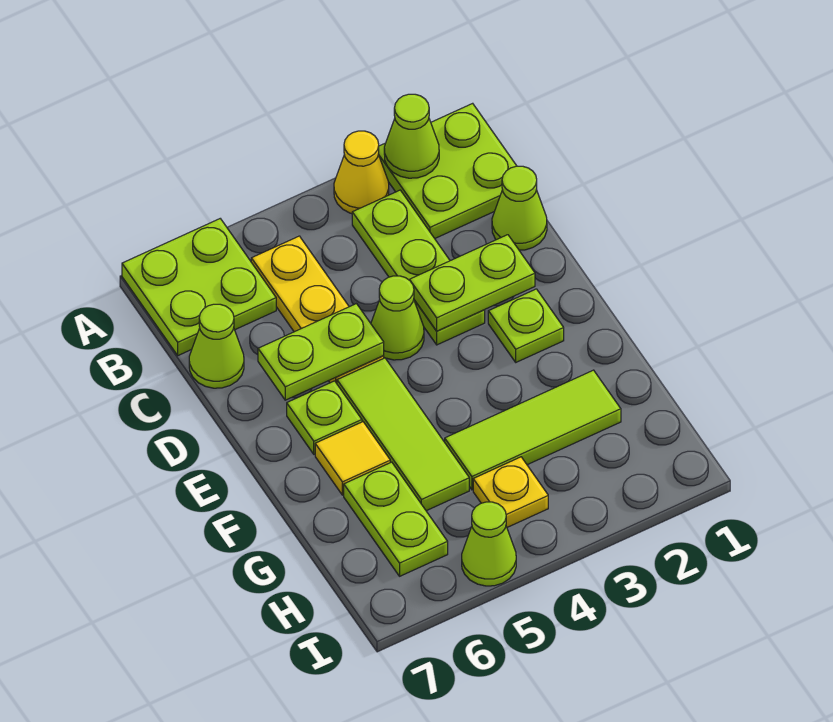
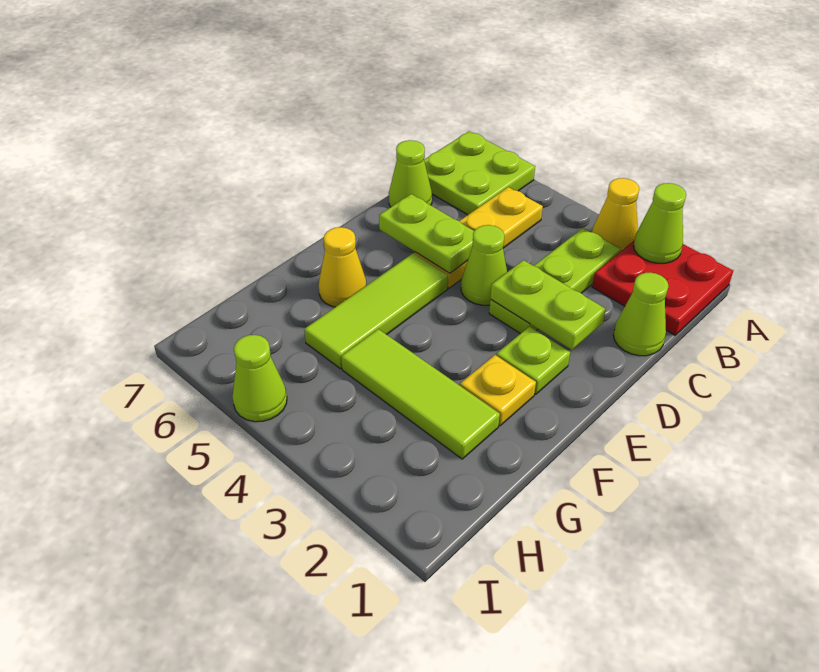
lime 2x2 plate [378,103,516,238] -> red 2x2 plate [592,241,733,335]
lime 1x1 plate [287,381,362,454] -> none
yellow 1x1 tile [315,422,390,495] -> yellow 1x1 cone [319,227,366,307]
lime 1x2 plate [344,462,448,576] -> none
yellow 1x1 plate [473,457,548,527] -> yellow 1x1 plate moved to [460,355,536,426]

